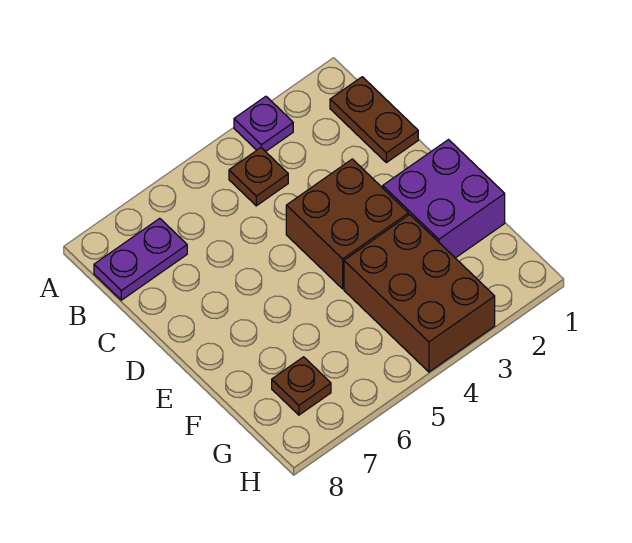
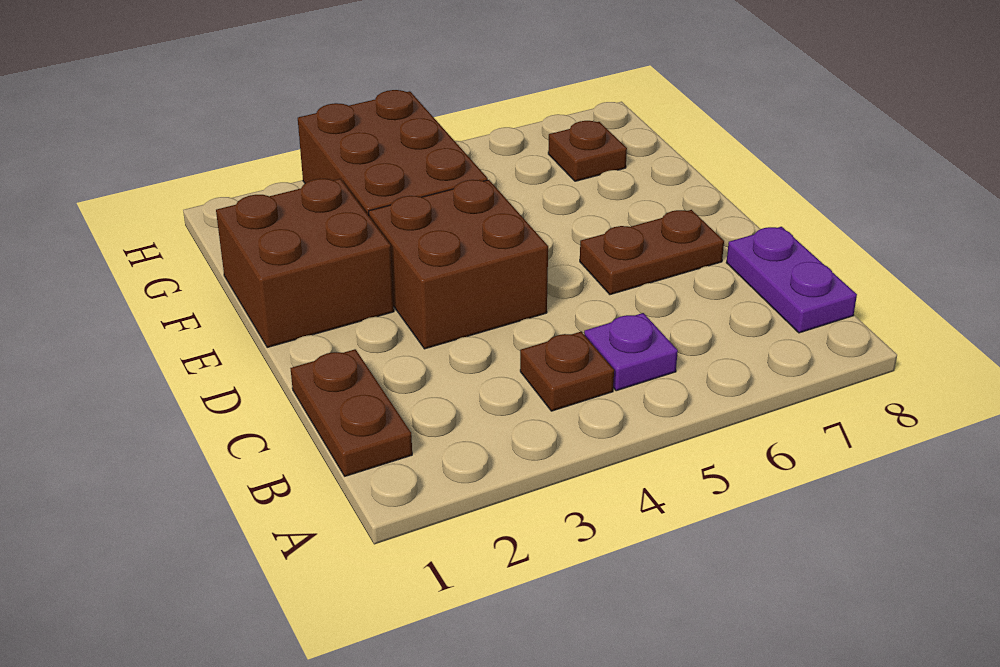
purple 1x1 plate [234,96,293,152] -> purple 1x1 plate moved to [584,313,678,391]
purple 1x2 plate [94,218,187,300] -> purple 1x2 plate turned to [726,227,857,333]
none -> brown 1x2 plate [580,210,724,295]
purple 2x2 brick [383,140,505,258] -> brown 2x2 brick [216,179,394,347]

